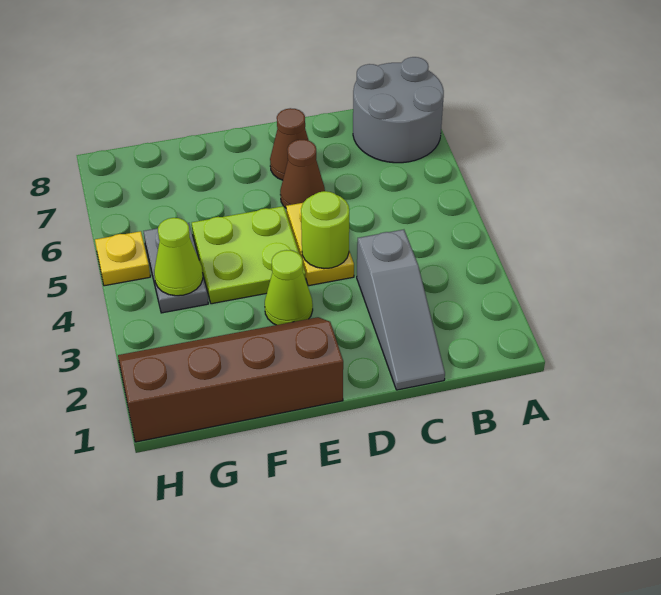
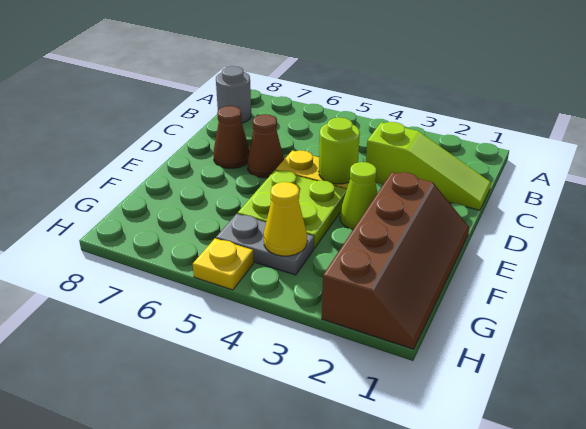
grey 2x2 round brick [353,57,444,163] -> grey 1x1 round brick [216,66,251,123]
grey 1x3 slope [357,230,445,390] -> lime 1x3 slope [366,122,491,210]
brown 2x4 slope [118,317,343,442] -> brown 2x4 slope turned to [322,172,469,349]
lime 1x1 cone [154,218,203,296] -> yellow 1x1 cone [264,182,307,256]

